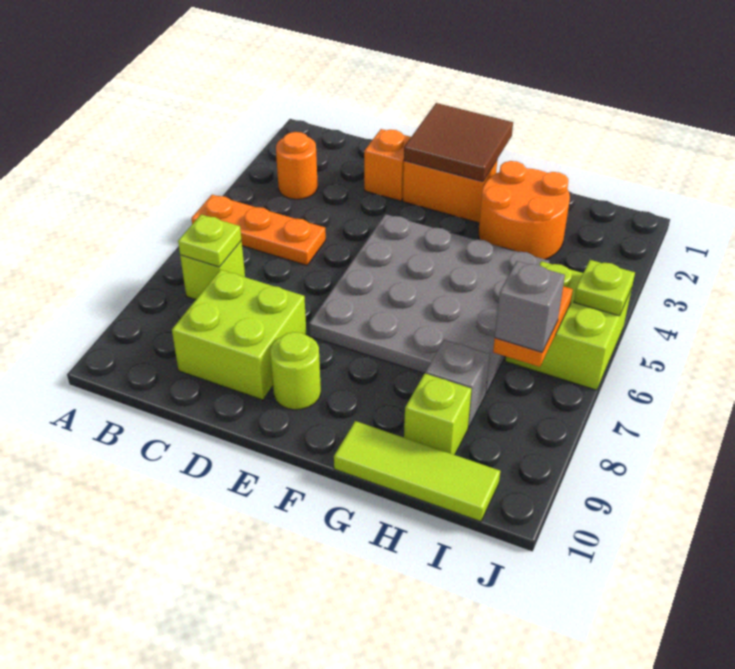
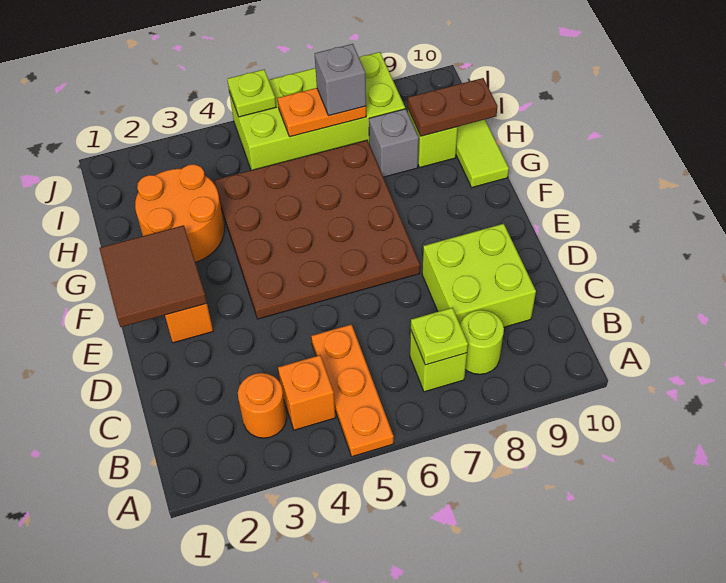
orange 1x1 brick [364,129,411,201] -> orange 1x1 brick moved to [278,355,336,430]
grey 4x4 plate [309,214,549,393] -> brown 4x4 plate [213,140,420,319]
lime 1x1 round brick [270,332,321,410] -> lime 1x1 round brick moved to [460,310,504,374]
none -> brown 1x2 plate [408,78,498,136]
lime 2x2 brick [505,261,632,390] -> lime 2x4 brick [229,52,405,170]

